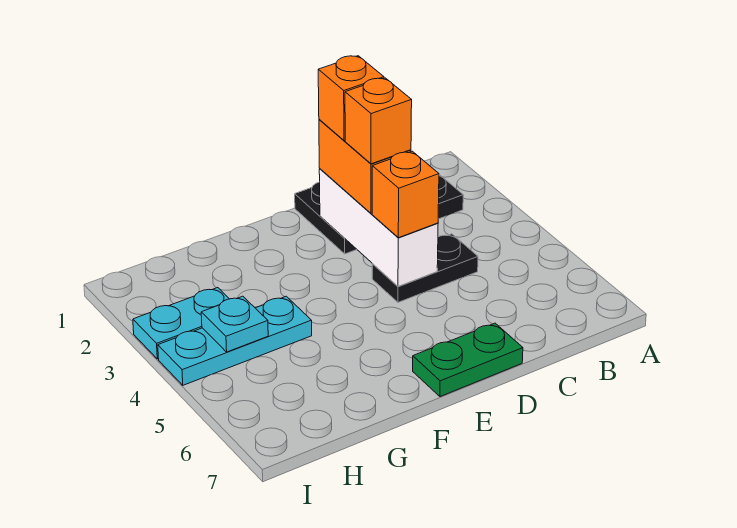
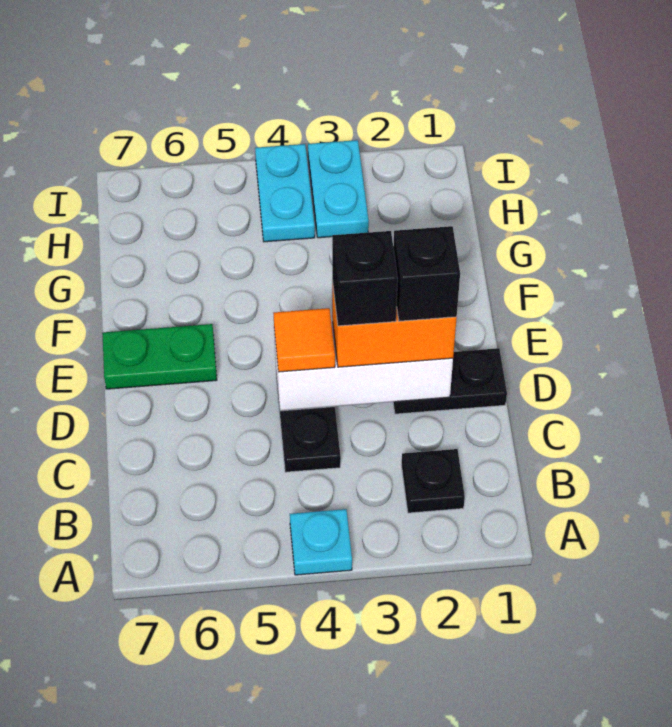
orange 1x1 brick [318,56,384,141] -> black 1x1 brick [393,226,460,321]
orange 1x1 brick [345,78,412,164] -> black 1x1 brick [332,231,398,326]
orange 1x1 brick [372,151,439,238] -> orange 1x1 tile [274,308,335,372]
green 1x2 plate [413,323,523,397] -> green 1x2 plate turned to [102,324,217,389]
cyan 1x3 plate [158,296,312,385] -> cyan 1x2 plate [255,144,315,242]
cyan 1x1 plate [201,296,268,352] -> cyan 1x1 plate moved to [290,509,352,575]

